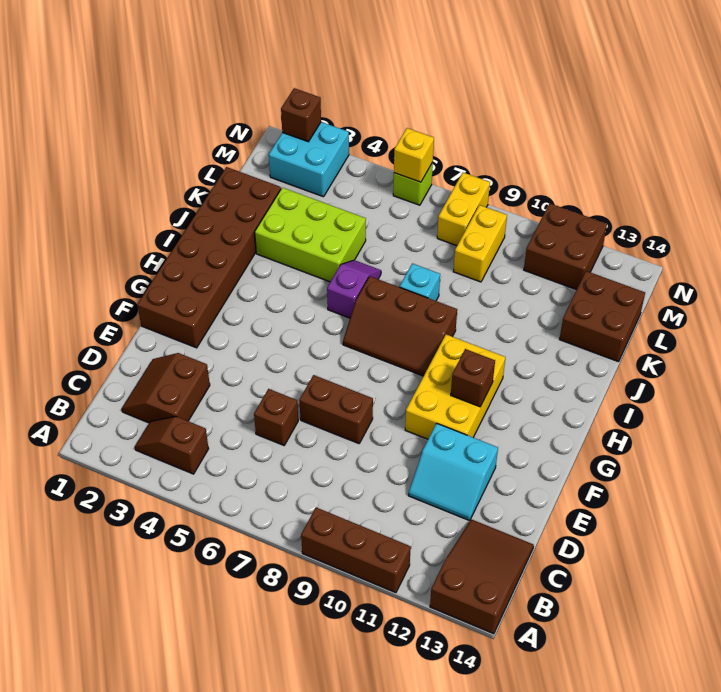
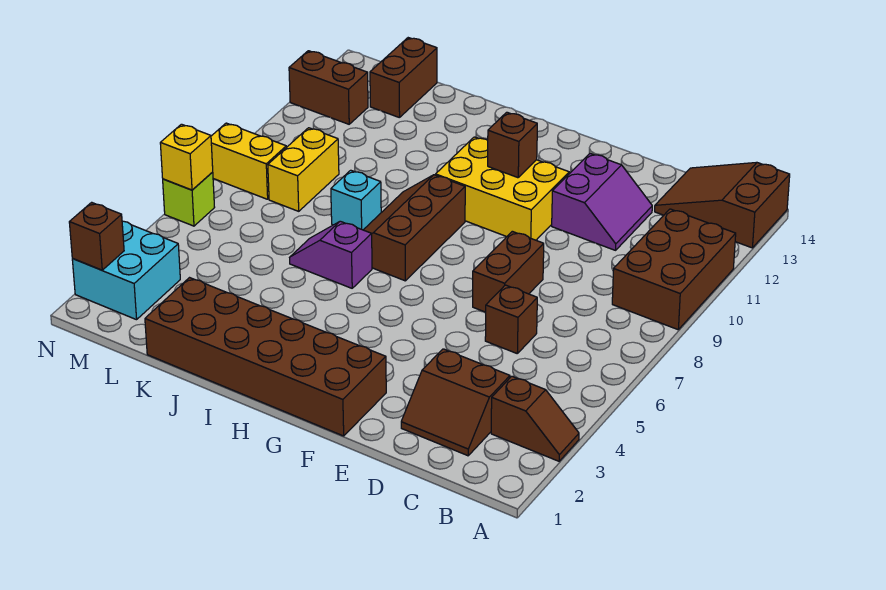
brown 1x3 brick [301,508,411,593] -> brown 2x3 brick [612,209,736,330]
brown 1x2 slope [135,417,209,474] -> brown 1x2 slope turned to [491,376,579,461]
cyan 2x2 slope [408,423,498,521] -> purple 2x2 slope [552,154,652,250]
brown 2x3 slope [343,276,457,376] -> brown 2x3 slope turned to [364,175,465,281]
lime 2x3 brick [255,187,366,282] -> none
brown 2x2 brick [560,271,645,362] -> brown 1x2 brick [370,38,437,118]
yellow 1x2 brick [453,205,507,282] -> yellow 1x2 brick turned to [268,128,339,211]
brown 2x2 brick [524,204,607,290] -> brown 1x2 brick [289,51,368,124]

